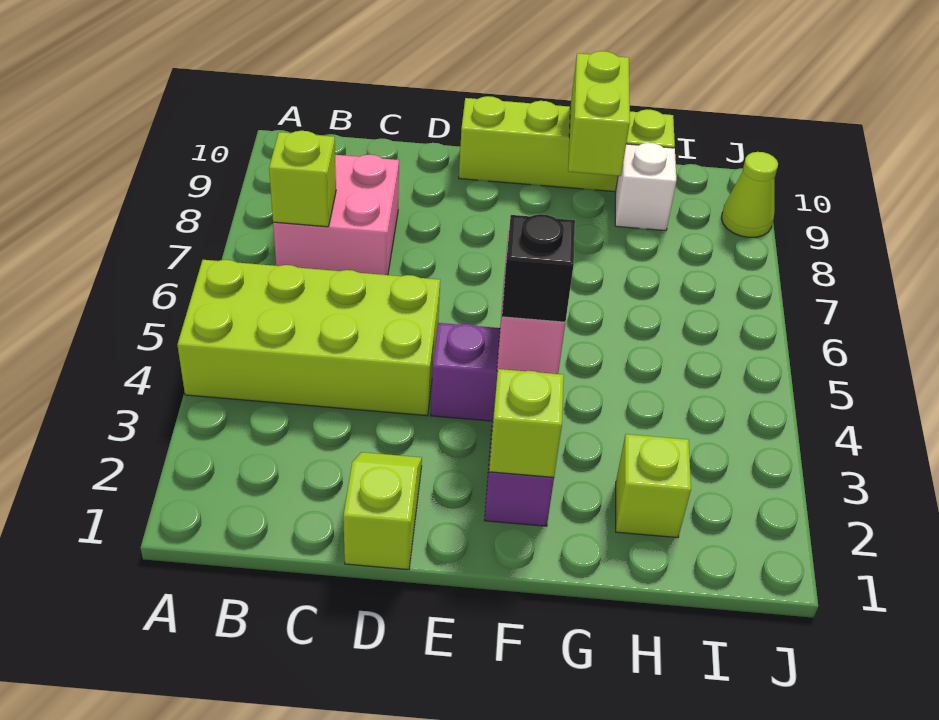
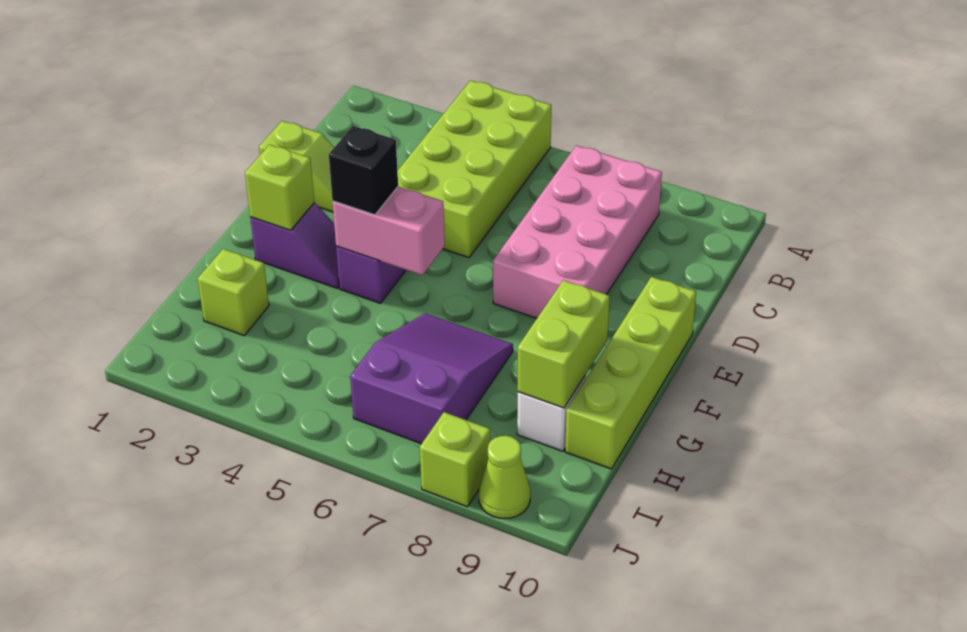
pink 2x2 brick [273,155,399,275] -> pink 2x4 brick [493,145,662,318]
lime 1x1 brick [269,131,336,227] -> lime 1x1 brick moved to [420,412,490,507]
none -> purple 2x3 slope [350,313,513,444]
lime 1x2 brick [568,51,630,176] -> lime 1x2 brick turned to [518,280,610,408]

